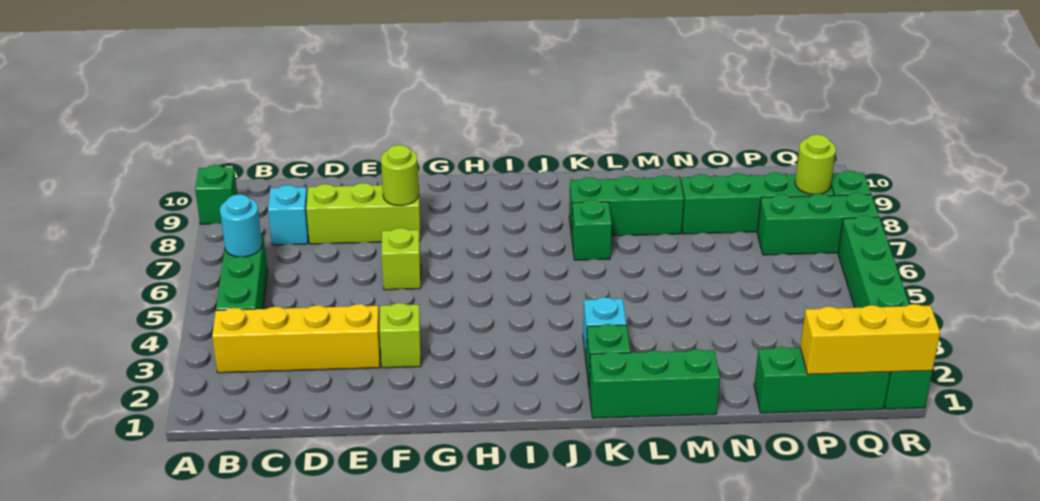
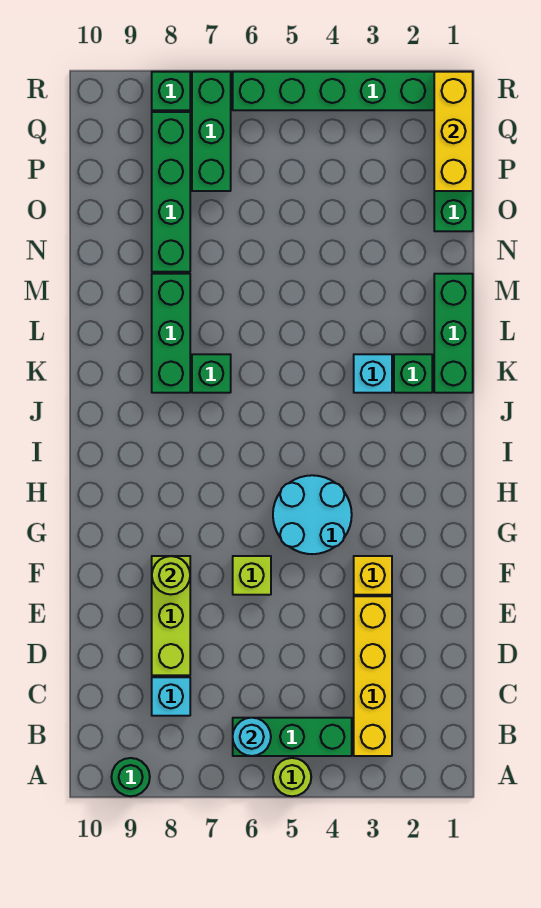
green 1x1 brick [195,165,237,224] -> green 1x1 round brick [111,758,150,796]
lime 1x1 brick [380,303,421,368] -> yellow 1x1 brick [354,556,392,595]
none -> cyan 2x2 round brick [273,475,352,554]
lime 1x1 round brick [795,134,836,194] -> lime 1x1 round brick moved to [273,758,311,796]

